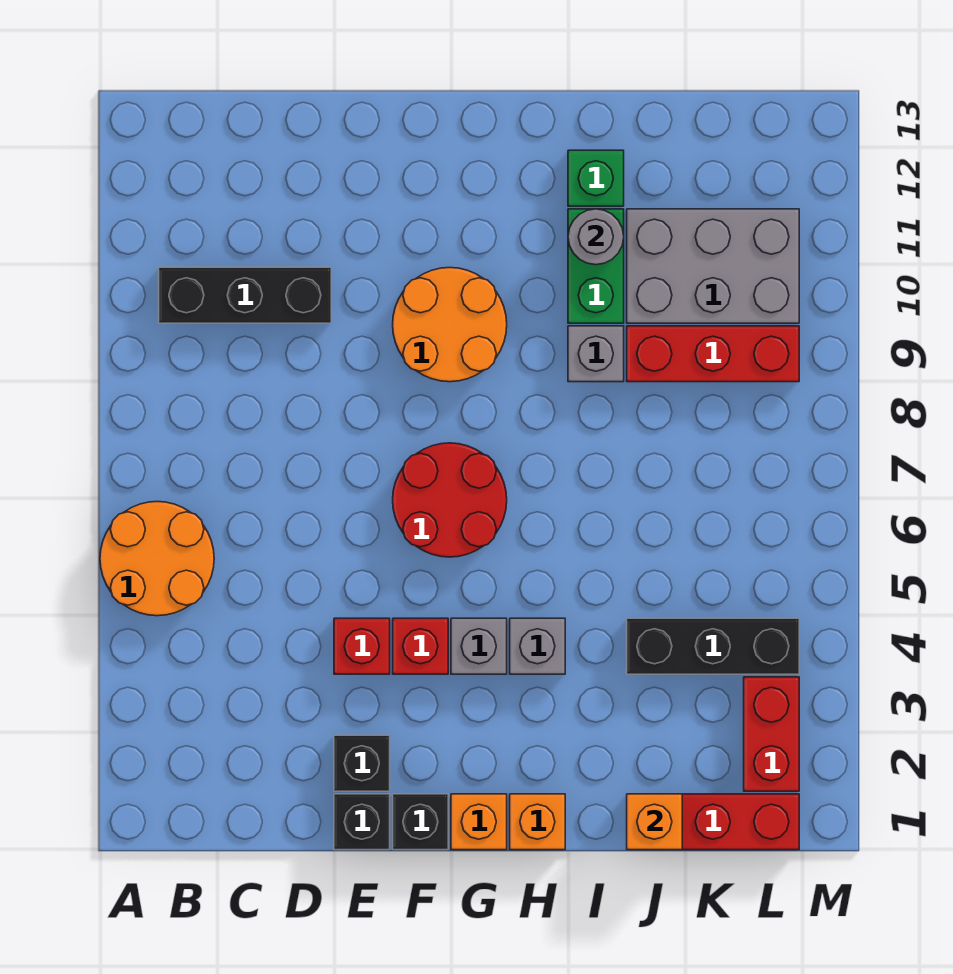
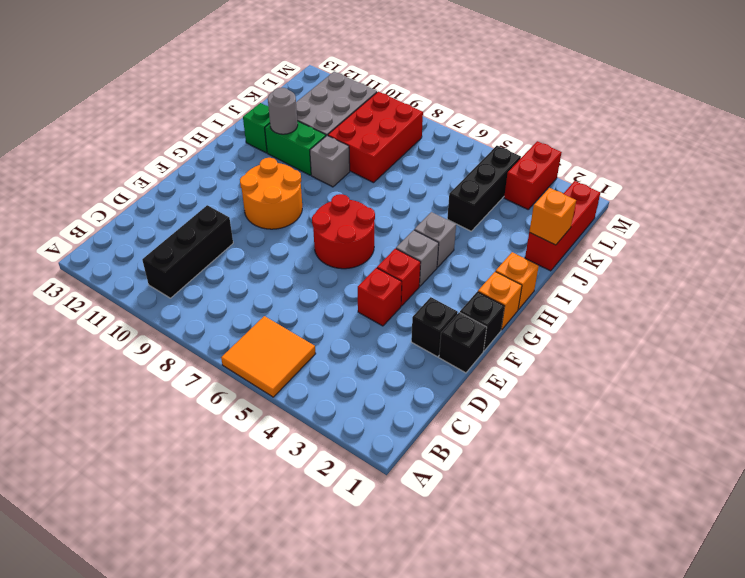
orange 2x2 round brick [100,502,214,616] -> orange 2x2 tile [221,316,316,397]
red 1x3 brick [627,326,799,382] -> red 2x3 brick [328,92,423,183]
red 1x2 brick [744,677,799,791] -> red 1x2 brick turned to [504,141,562,209]

